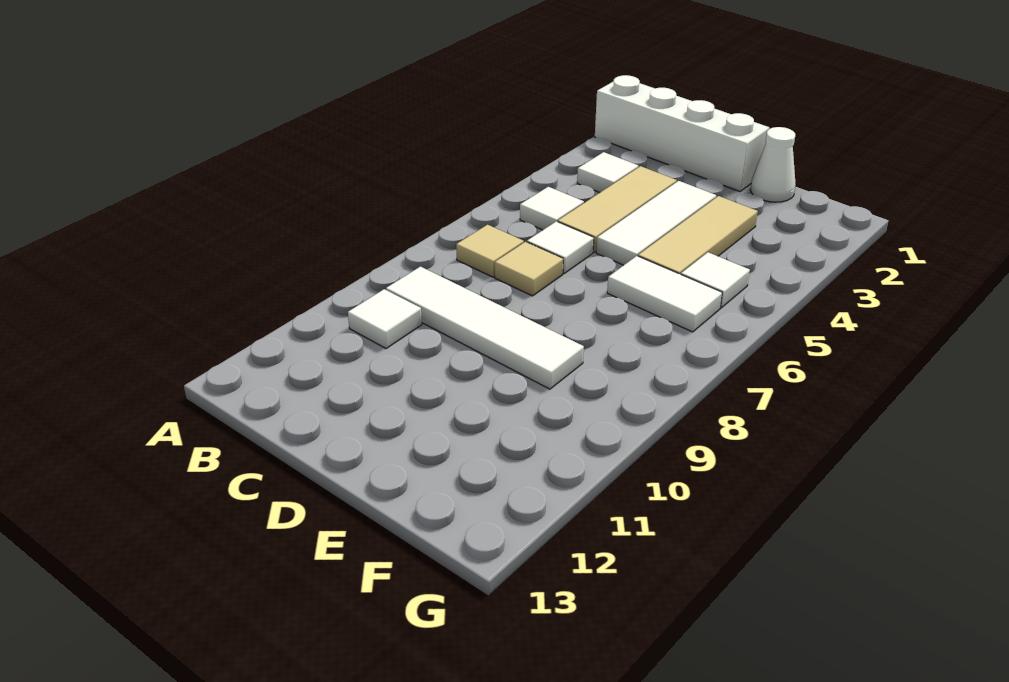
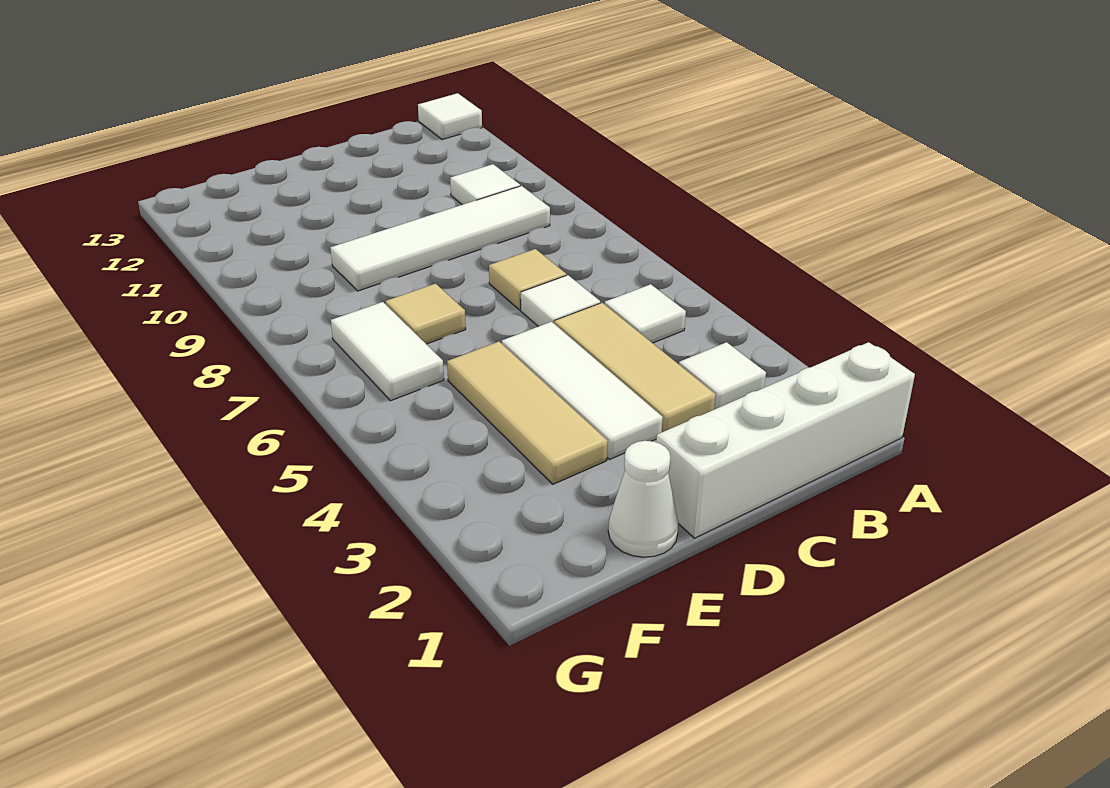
tan 1x1 tile [456,225,524,277] -> tan 1x1 tile moved to [385,284,466,344]
white 1x2 tile [607,256,722,332] -> white 1x2 tile turned to [331,302,444,401]
white 1x1 tile [681,252,750,308] -> white 1x1 tile moved to [418,93,482,140]

